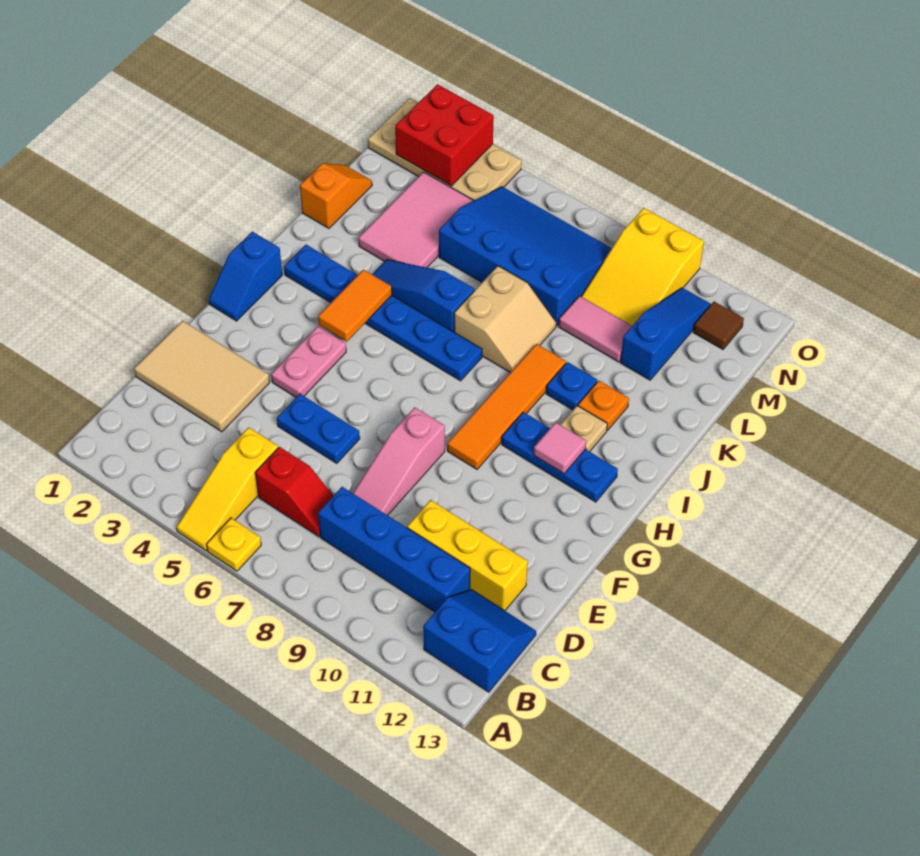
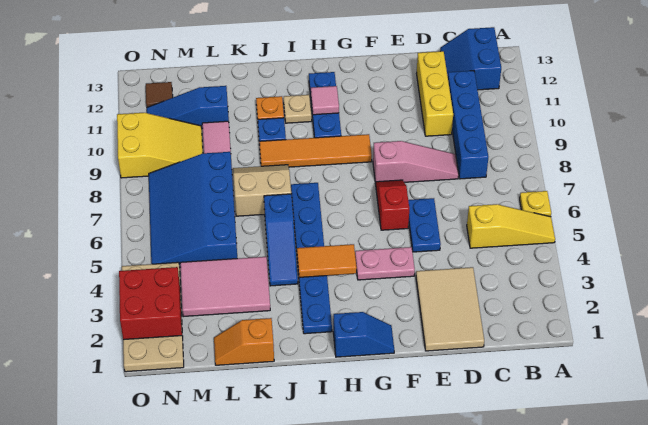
red 1x2 slope [255,447,333,537] -> red 1x2 slope moved to [376,180,409,230]

